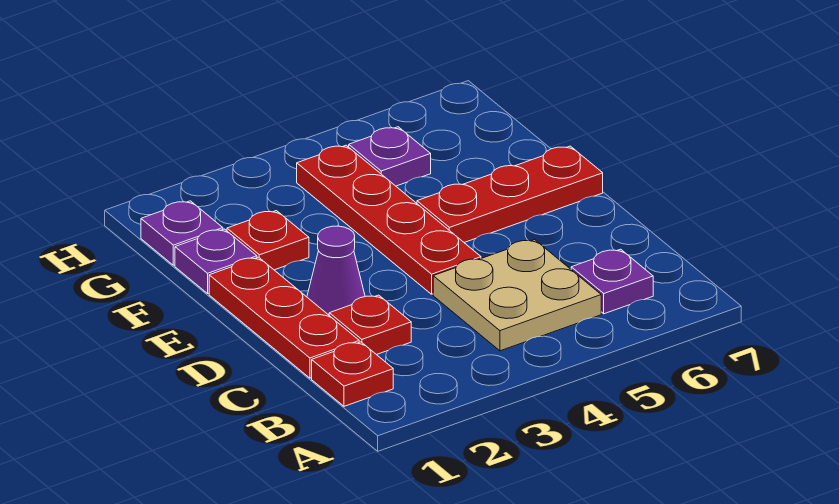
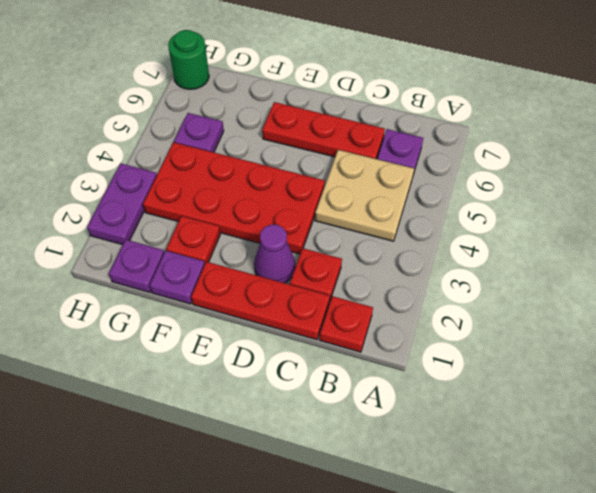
red 1x4 plate [297,145,481,294] -> red 2x4 plate [143,142,325,254]
red 1x3 plate [417,146,603,242] -> red 1x3 plate turned to [262,102,385,159]
none -> purple 1x2 plate [87,163,157,245]
none -> green 1x1 round brick [168,30,209,89]

